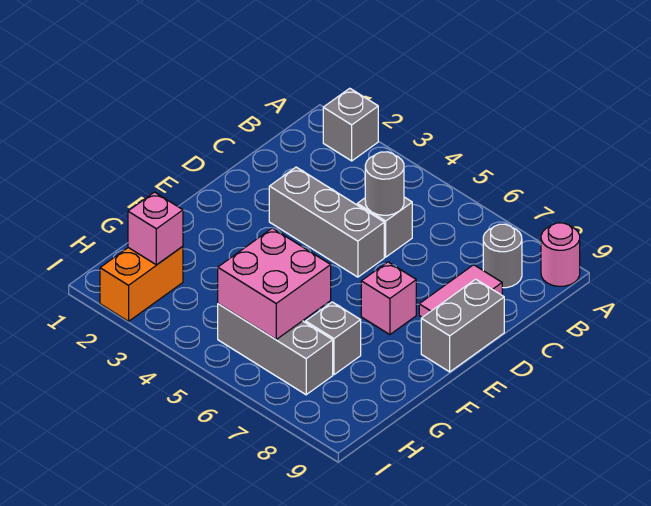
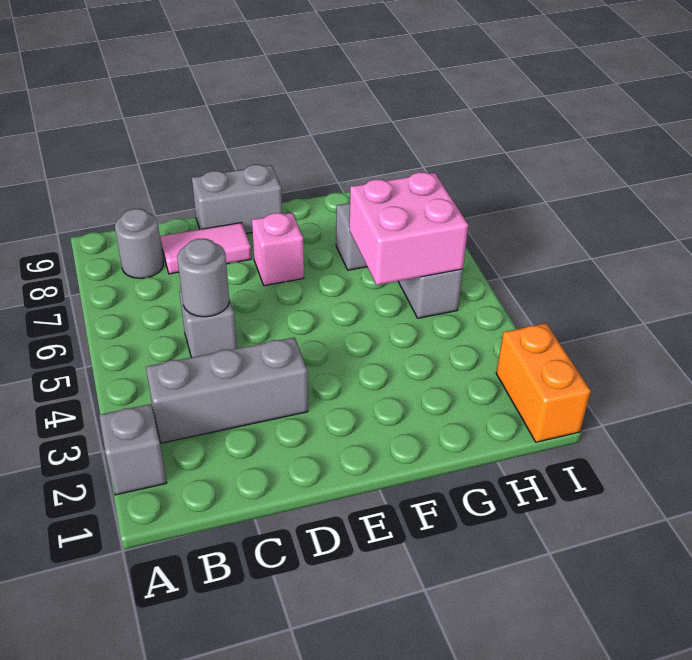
pink 1x1 round brick [541,223,580,286] -> none
grey 1x3 brick [269,167,384,277] -> grey 1x3 brick turned to [146,337,308,443]
orange 1x2 brick [100,246,183,321] -> orange 1x2 brick turned to [496,323,591,442]
pink 1x1 brick [128,192,183,265] -> none

